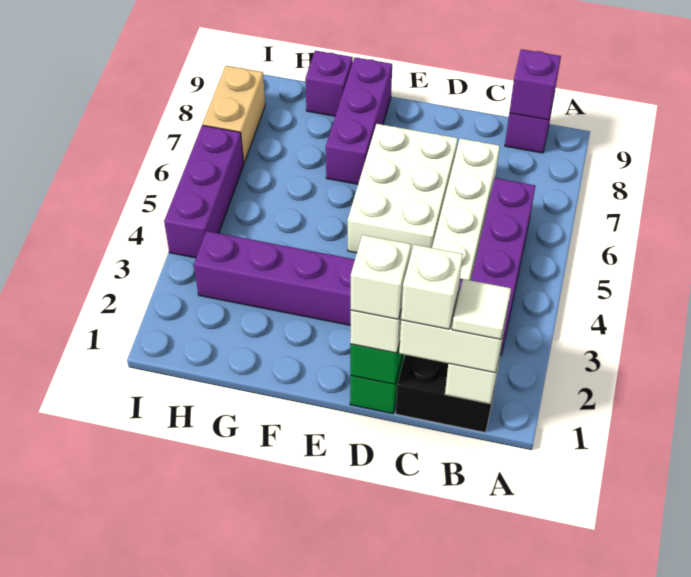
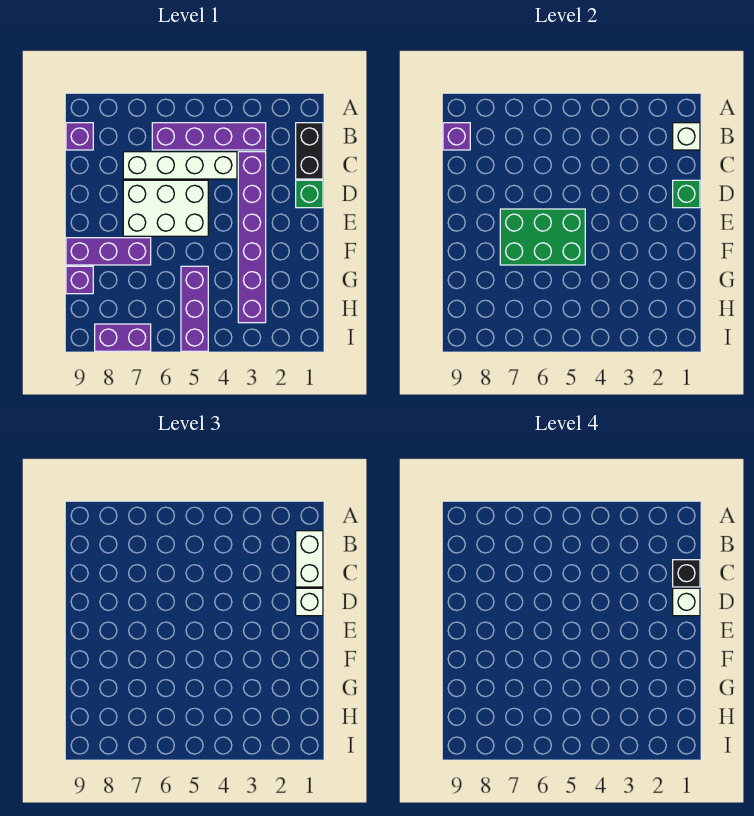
white 1x1 tile [452,279,511,339] -> none
white 1x1 brick [401,245,463,329] -> black 1x1 brick [673,560,700,587]
none -> green 2x3 brick [500,209,585,265]
purple 1x3 brick [164,125,244,258] -> purple 1x3 brick turned to [181,266,208,351]
tan 1x2 brick [203,66,265,163] -> purple 1x2 brick [95,324,151,351]

